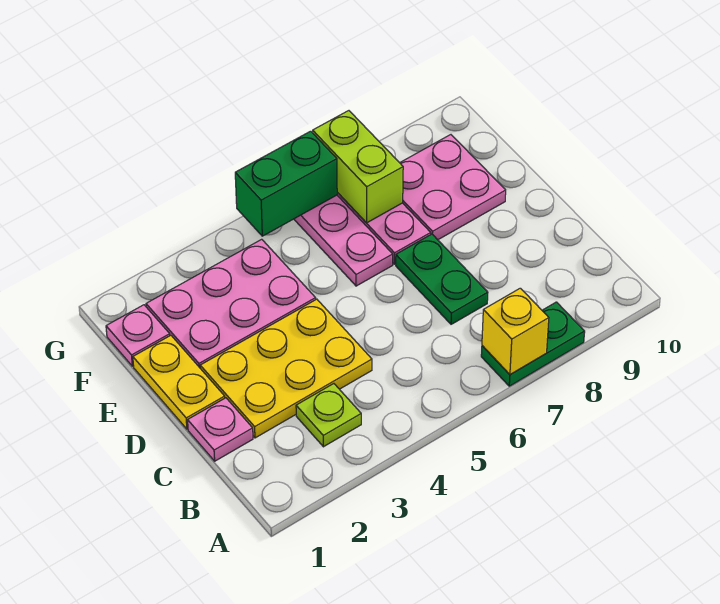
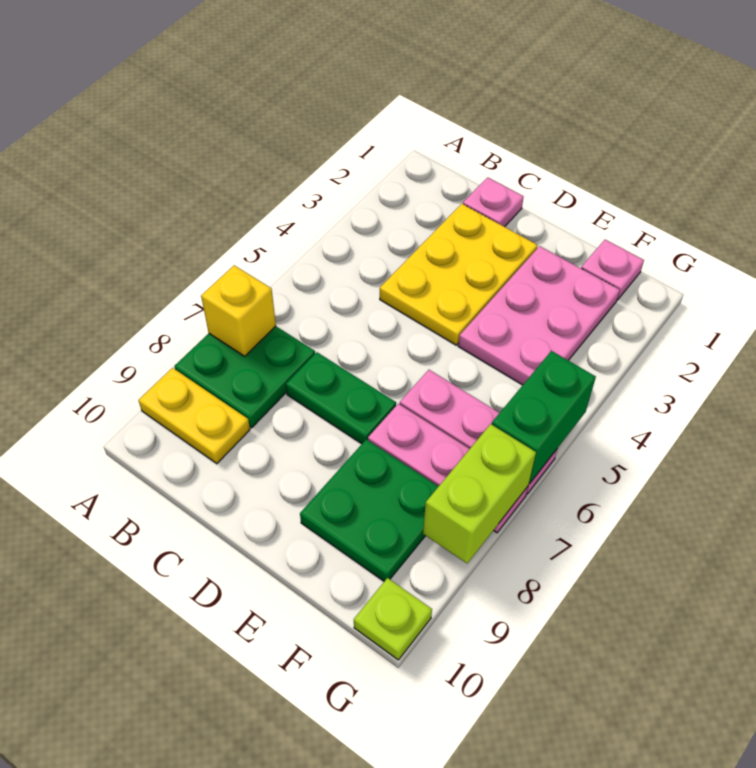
green 1x2 plate [481,302,585,386] -> green 2x2 plate [174,326,315,428]
lime 1x1 plate [296,384,361,447] -> lime 1x1 plate moved to [354,578,432,660]
yellow 1x2 plate [133,335,225,429] -> yellow 1x2 plate moved to [138,368,250,464]
pink 2x2 plate [400,135,506,240] -> green 2x2 plate [300,439,439,581]
lime 1x2 brick [313,111,403,223] -> lime 1x2 brick turned to [423,424,536,563]

